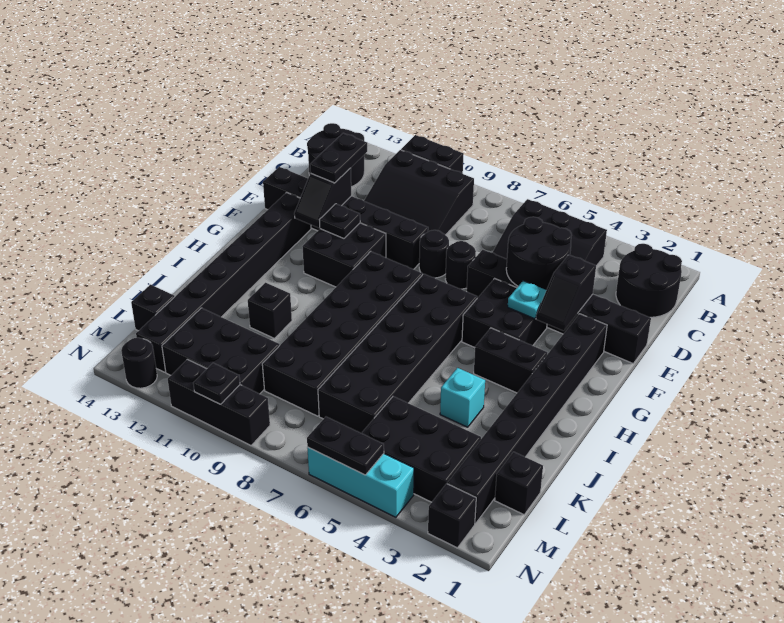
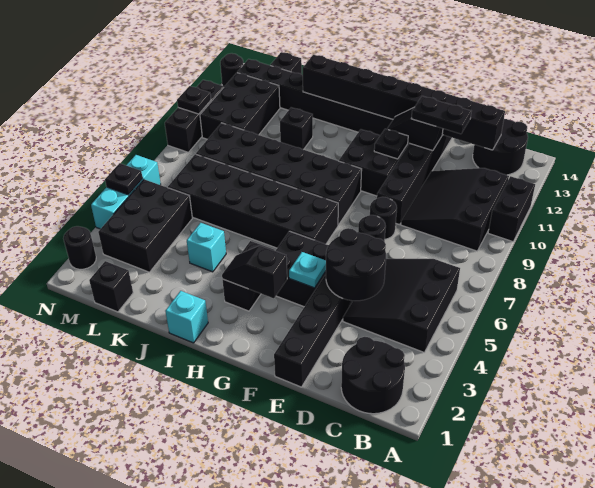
black 1x2 slope [536,255,596,331] -> black 1x2 slope moved to [222,246,287,298]
black 1x8 brick [447,314,607,524] -> black 1x8 brick moved to [303,55,505,150]
none -> cyan 1x1 brick [165,291,208,343]
black 1x1 brick [428,484,476,548] -> black 1x1 round brick [63,226,96,269]
black 1x2 plate [307,417,384,475] -> black 1x1 plate [105,163,143,195]

